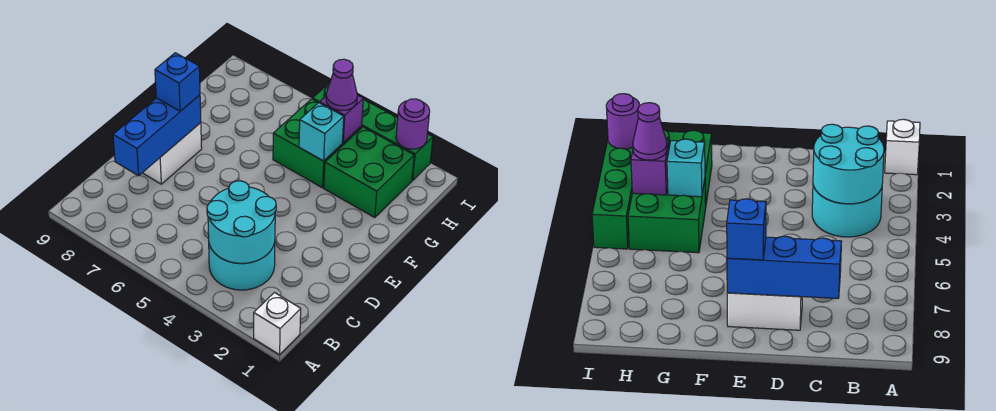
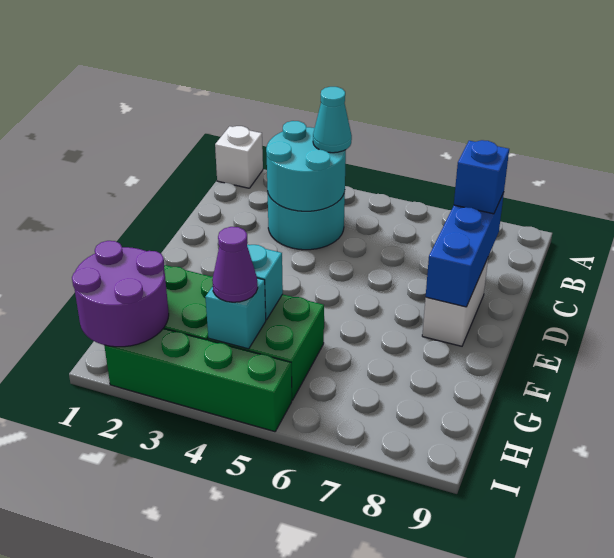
none -> cyan 1x1 cone [313,87,352,153]
blue 1x1 brick [155,53,200,111] -> blue 1x1 brick moved to [454,140,509,214]
purple 1x1 brick [320,95,363,143] -> cyan 1x1 brick [205,278,266,349]
purple 1x1 round brick [396,99,430,149] -> purple 2x2 round brick [72,241,169,347]

